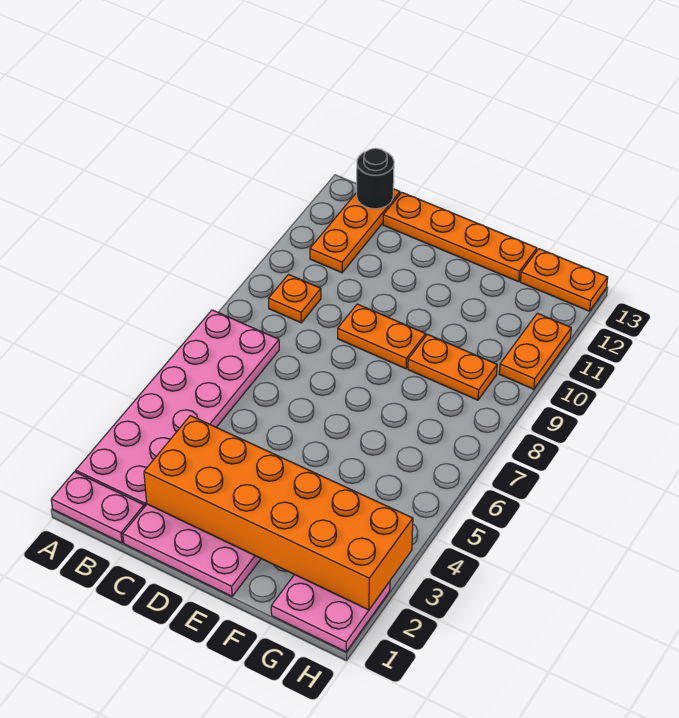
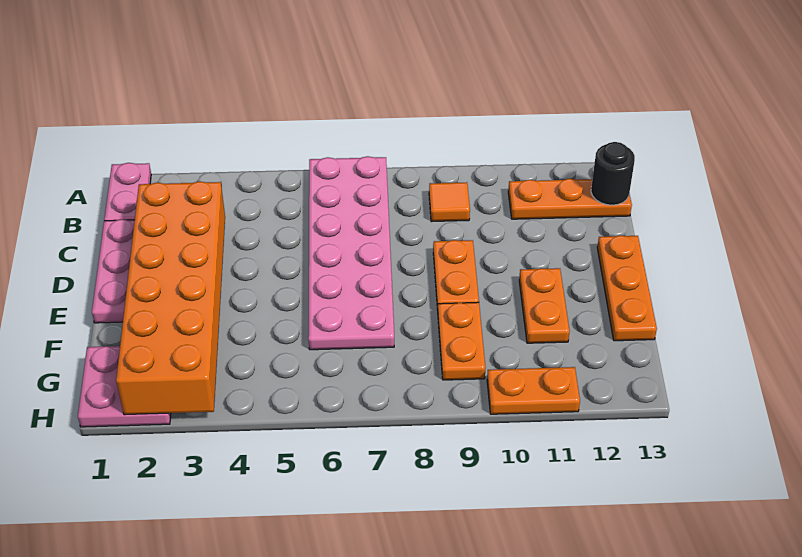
pink 2x6 plate [76,310,279,507] -> pink 2x6 plate turned to [308,156,394,350]
orange 1x1 plate [269,275,321,323] -> orange 1x1 tile [429,182,470,222]
orange 1x4 plate [383,192,537,282] -> orange 1x3 plate [597,235,657,341]
orange 1x2 plate [520,249,608,311] -> orange 1x2 plate moved to [519,268,570,343]

